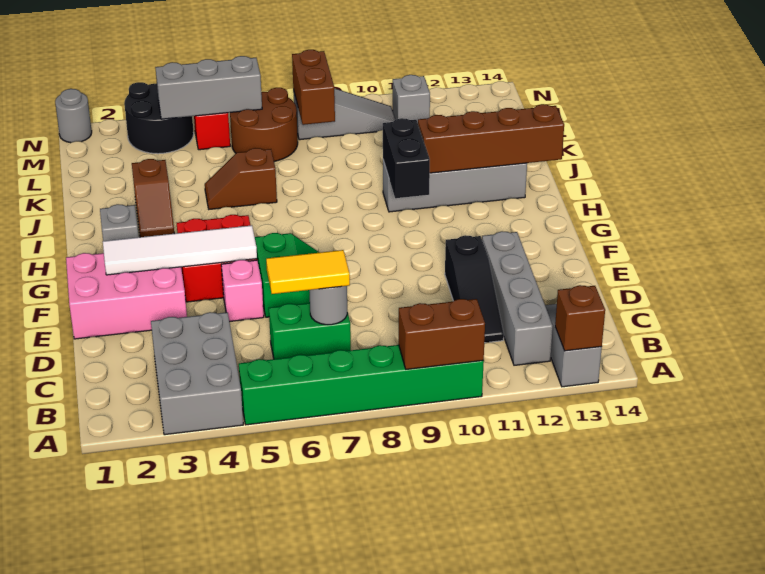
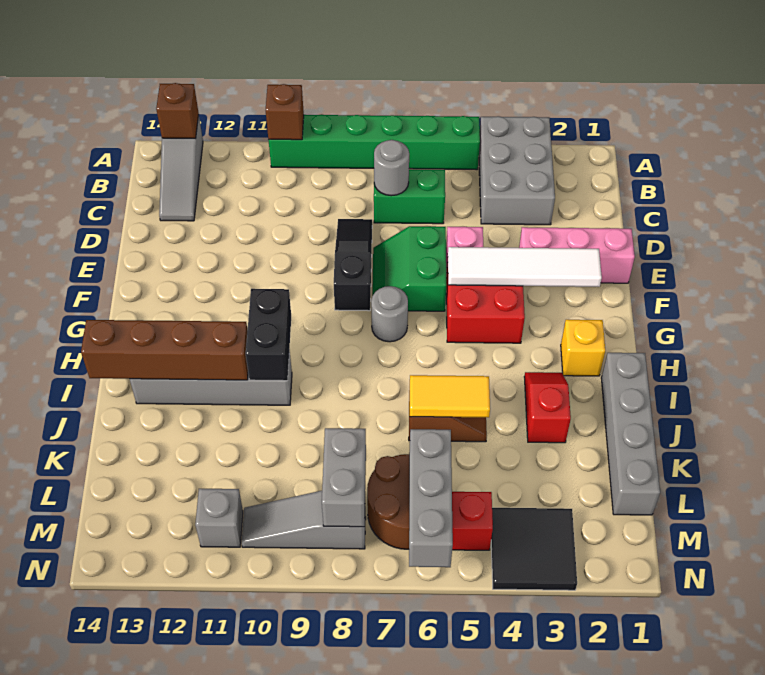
brown 1x2 brick [399,299,485,369] -> brown 1x1 brick [266,84,304,140]
grey 1x4 brick [482,231,553,365] -> grey 1x4 brick moved to [601,353,660,515]
yellow 1x2 tile [266,250,350,294] -> yellow 1x2 tile moved to [410,375,490,417]
black 1x3 slope [445,235,504,343] -> black 1x3 slope moved to [334,219,372,311]
pink 2x3 brick [66,253,187,339] -> pink 1x3 brick [519,227,635,283]
grey 1x1 brick [100,204,139,241] -> yellow 1x1 brick [561,320,605,376]
brown 1x2 slope [132,159,174,237] -> red 1x2 slope [524,372,571,443]
brown 1x2 brick [292,50,335,125] -> grey 1x2 brick [322,428,366,527]
black 2x2 round brick [124,82,194,154] -> black 2x2 tile [491,508,577,590]
grey 1x3 brick [155,56,262,119] -> grey 1x3 brick turned to [409,429,453,567]
grey 1x1 round brick [55,89,92,143] -> grey 1x1 round brick moved to [371,286,408,342]

